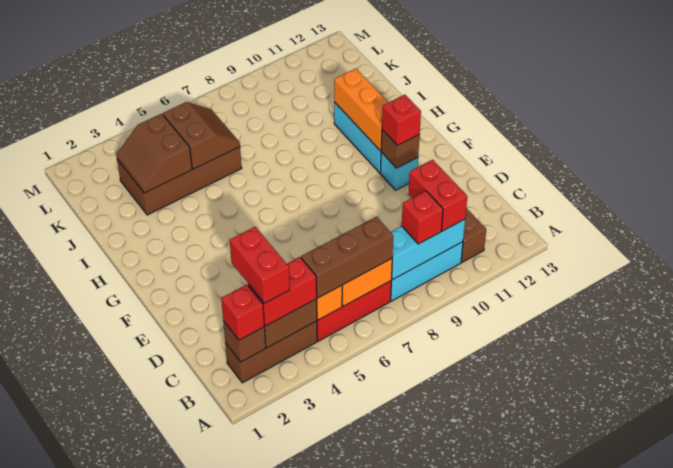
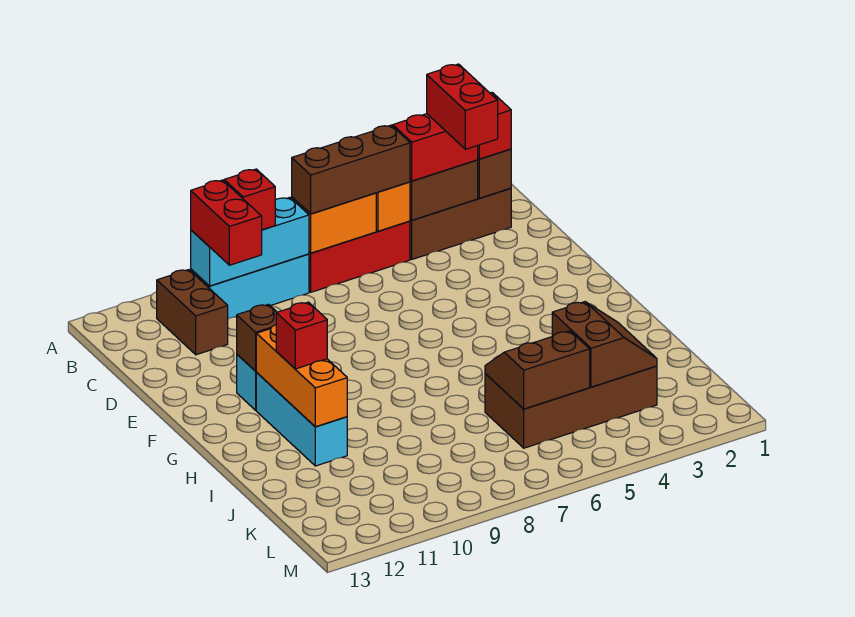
red 1x1 brick [382,95,421,145] -> red 1x1 brick moved to [276,302,327,369]
brown 2x2 slope [163,102,240,169] -> brown 2x2 slope turned to [485,331,590,409]

